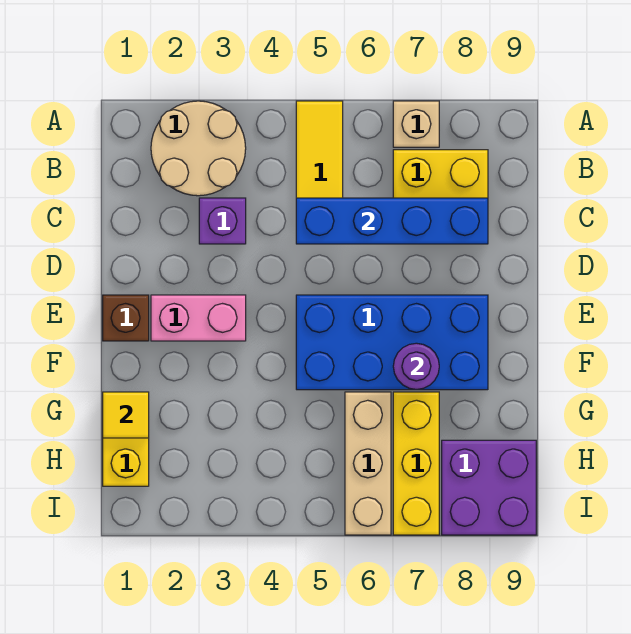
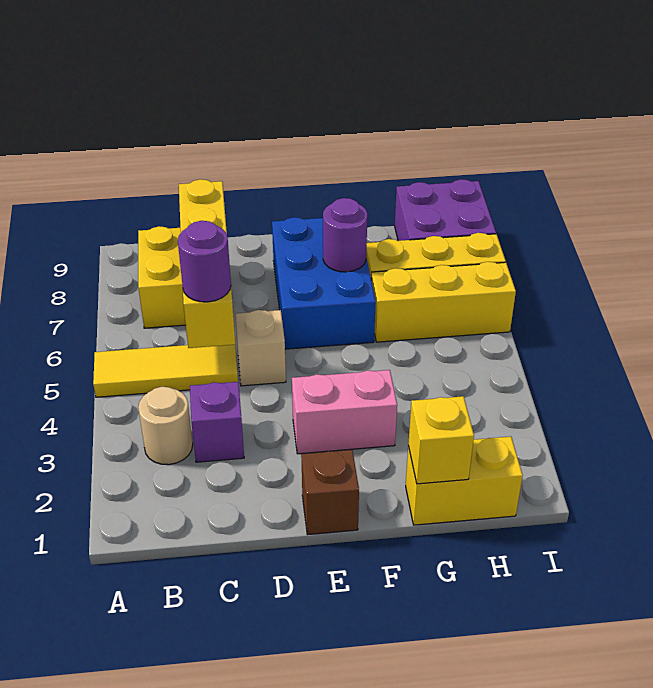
tan 2x2 round brick [151,101,246,196] -> tan 1x1 round brick [138,387,193,465]
tan 1x1 brick [393,101,439,147] -> tan 1x1 brick moved to [235,310,286,386]
blue 1x4 brick [296,198,488,244] -> yellow 1x4 brick [179,179,235,348]
none -> purple 1x1 round brick [178,221,231,302]
pink 1x2 brick [151,295,246,341] -> pink 1x2 brick turned to [292,370,397,454]
blue 2x4 brick [296,295,488,390] -> blue 2x3 brick [272,217,376,349]
yellow 1x1 tile [103,392,149,438] -> yellow 1x1 brick [408,396,474,484]
tan 1x3 brick [345,392,391,535] -> yellow 1x3 brick [371,262,516,342]

